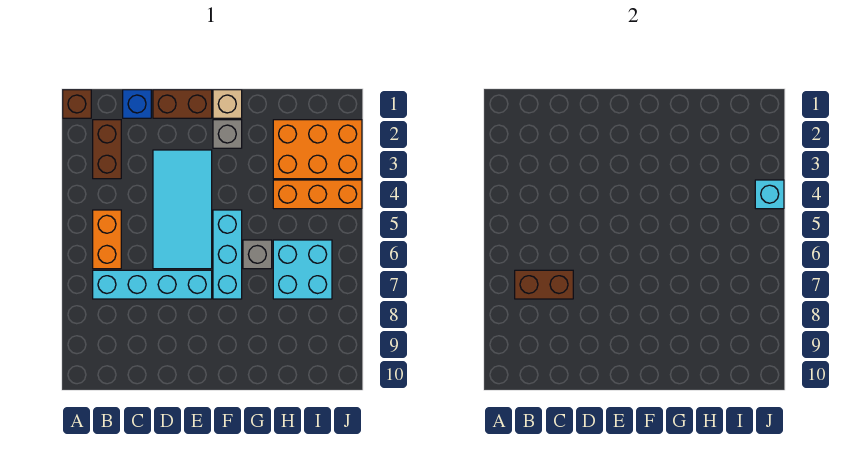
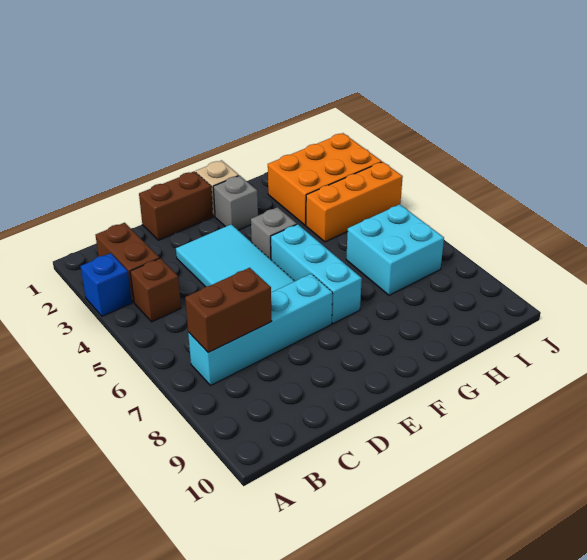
brown 1x1 brick [63,90,91,118] -> brown 1x1 brick moved to [130,258,181,322]
orange 1x2 brick [93,210,121,269] -> none
blue 1x1 brick [123,90,151,118] -> blue 1x1 brick moved to [81,253,132,316]
grey 1x1 brick [243,240,272,269] -> grey 1x1 brick moved to [251,207,297,259]
cyan 1x1 brick [755,180,784,209] -> none

